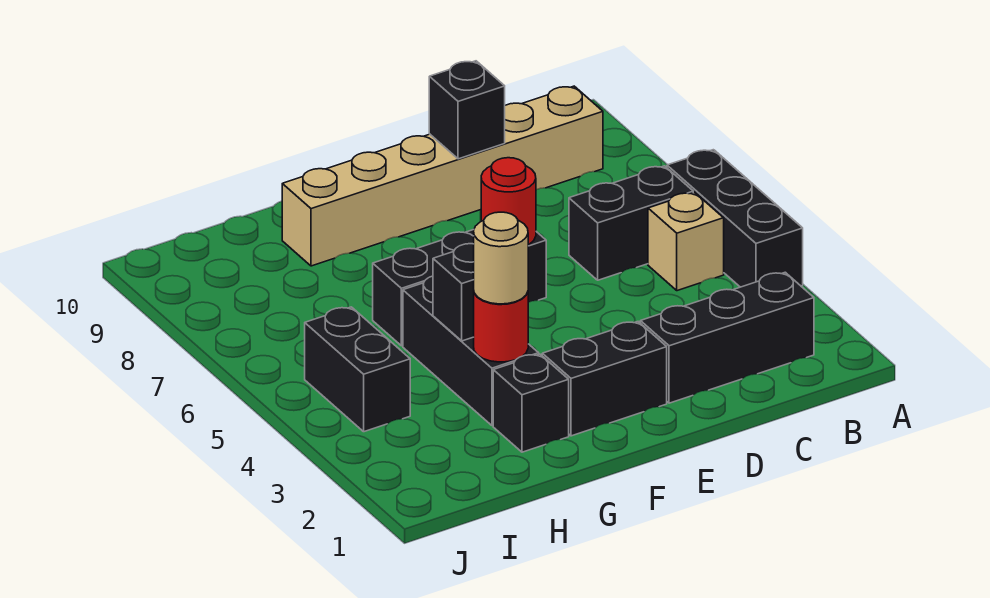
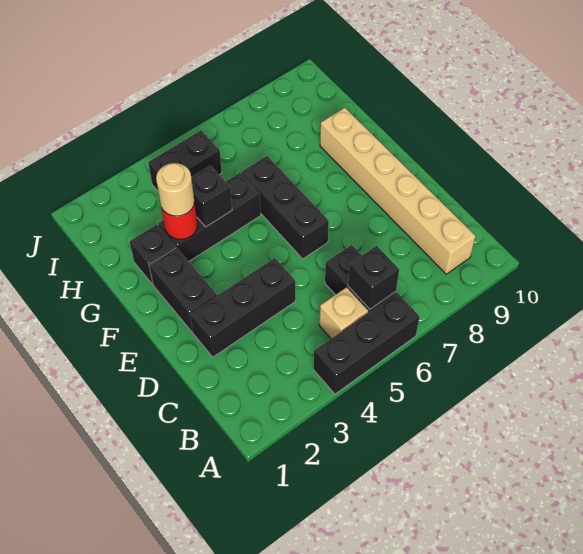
black 1x3 brick [640,272,814,403] -> black 1x3 brick turned to [190,258,295,357]
black 1x1 brick [429,61,505,159] -> black 1x1 brick moved to [348,246,399,309]
red 1x1 round brick [481,158,536,245] -> none

